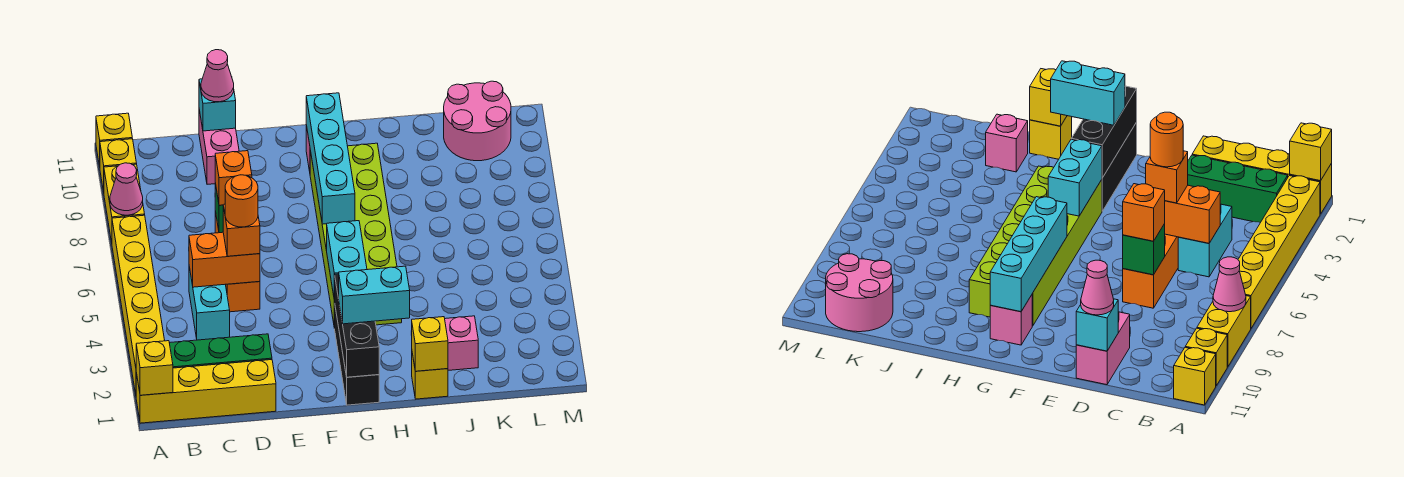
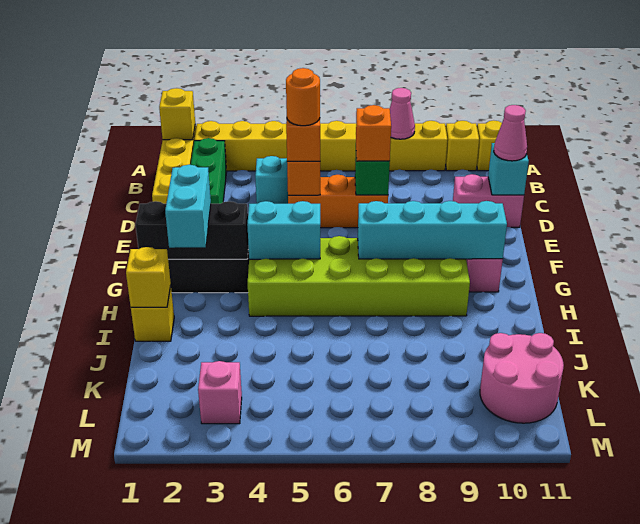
pink 1x1 brick [445,316,478,370] -> pink 1x1 brick moved to [198,361,242,424]

